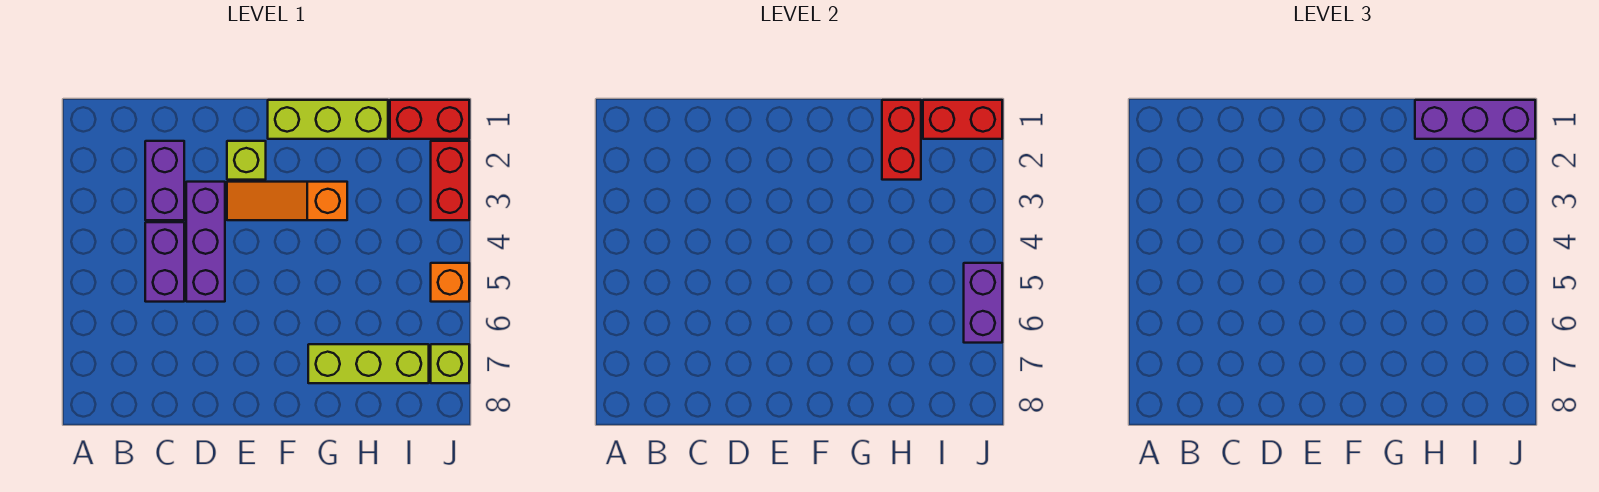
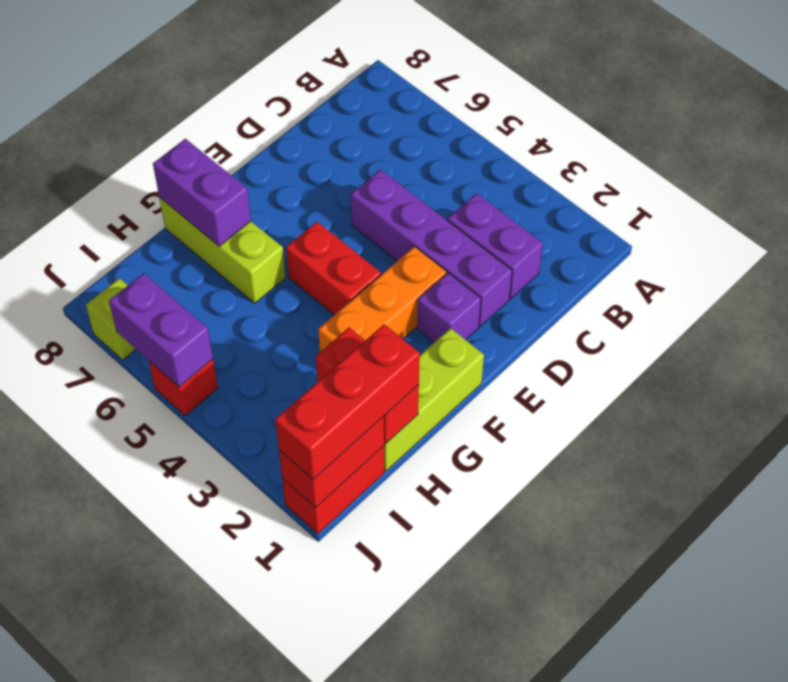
purple 1x2 brick [145,222,184,302] -> purple 1x2 brick moved to [153,139,251,246]
purple 1x3 brick [186,182,225,302] -> purple 1x4 brick [351,170,512,326]
lime 1x1 brick [227,141,266,180] -> purple 1x1 brick [417,273,481,342]
orange 1x3 slope [227,182,347,220] -> orange 1x3 brick [318,247,447,352]
lime 1x3 brick [308,344,429,383] -> lime 1x3 brick turned to [159,197,286,303]
purple 1x3 brick [1415,100,1535,139] -> red 1x3 brick [275,324,420,479]
red 1x2 brick [431,141,469,220] -> red 1x2 brick moved to [286,222,381,315]
orange 1x1 brick [431,263,469,302] -> red 1x1 brick [149,359,218,416]

